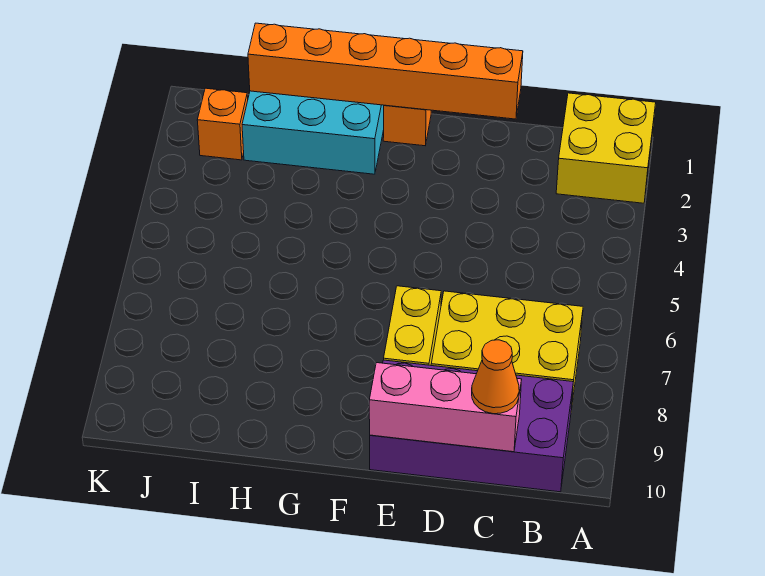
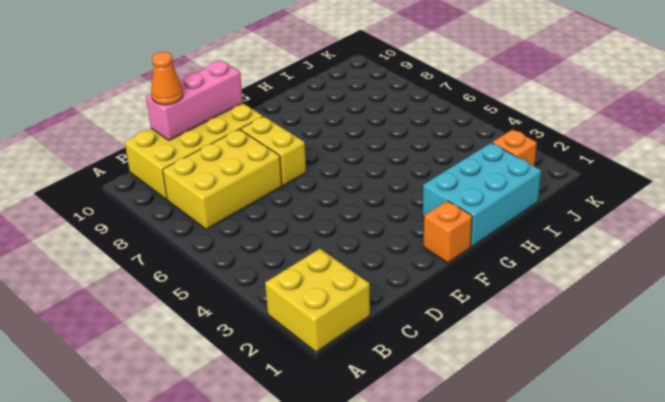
purple 2x4 brick [370,360,573,492] -> yellow 2x4 brick [125,103,263,199]
orange 1x6 brick [248,23,523,119] -> none

